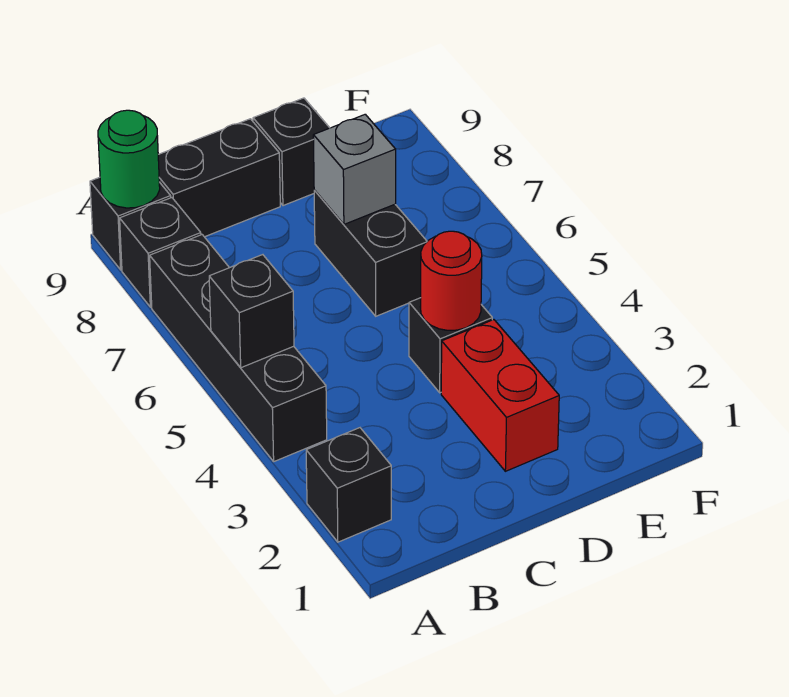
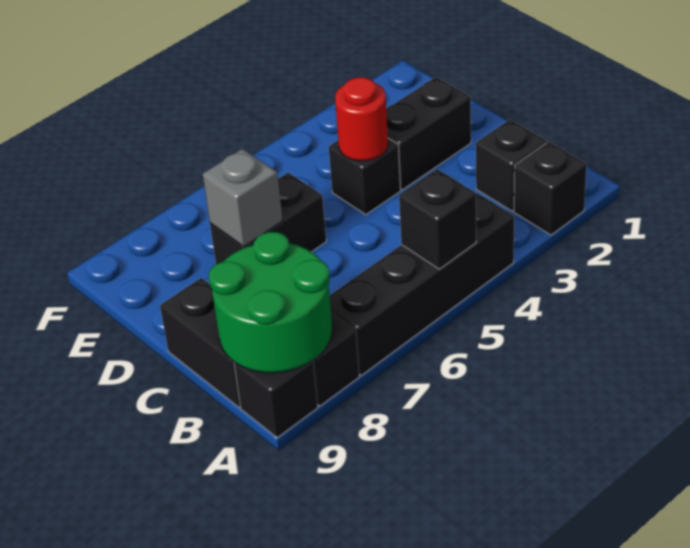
green 1x1 round brick [98,110,160,208] -> green 2x2 round brick [209,232,332,373]
red 1x2 brick [441,320,559,471] -> black 1x2 brick [386,77,471,190]
black 1x1 brick [253,98,329,206] -> black 1x1 brick moved to [476,120,547,211]

